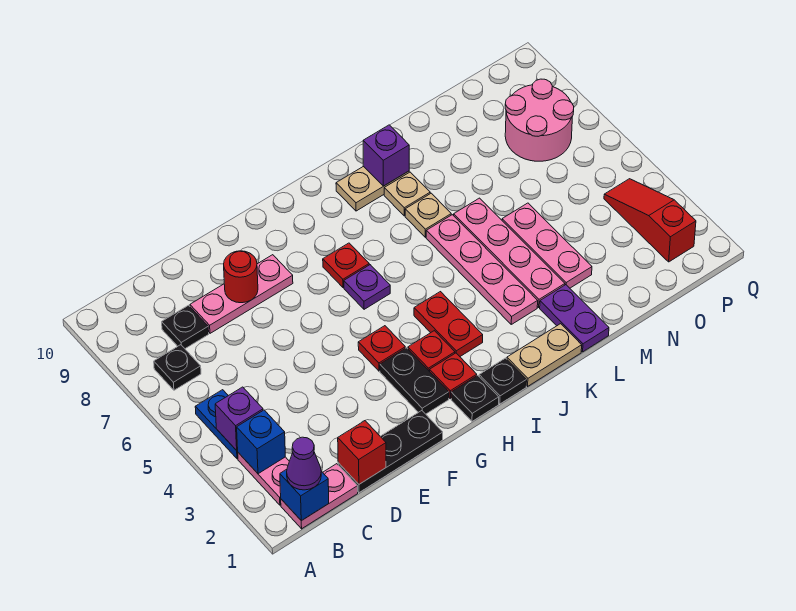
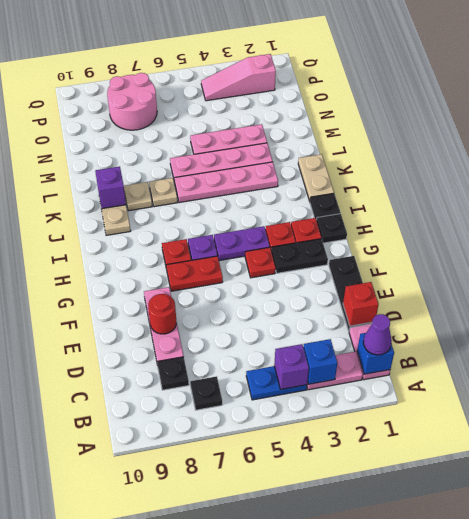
red 1x2 plate [414,292,483,356] -> red 1x2 plate moved to [166,256,223,291]
purple 1x2 plate [540,285,609,352] -> purple 1x2 plate moved to [214,226,270,261]
red 1x3 slope [604,179,696,262] -> pink 1x3 slope [201,54,276,101]

